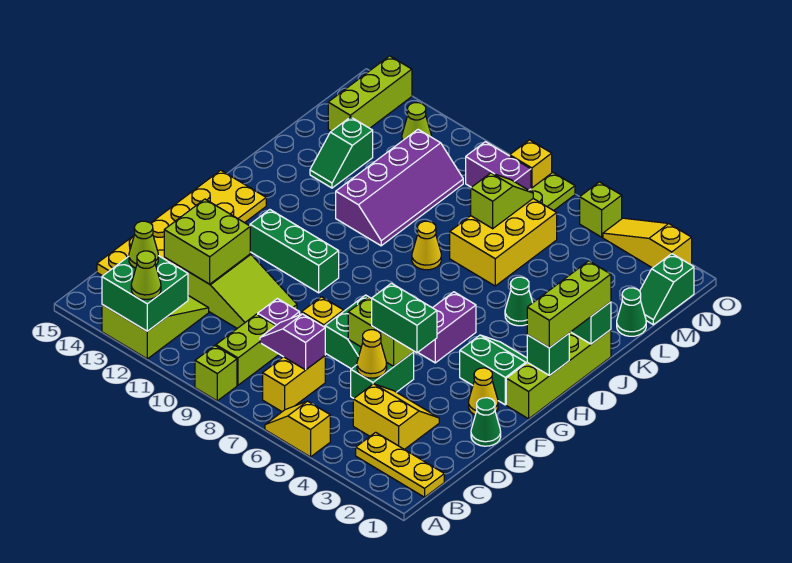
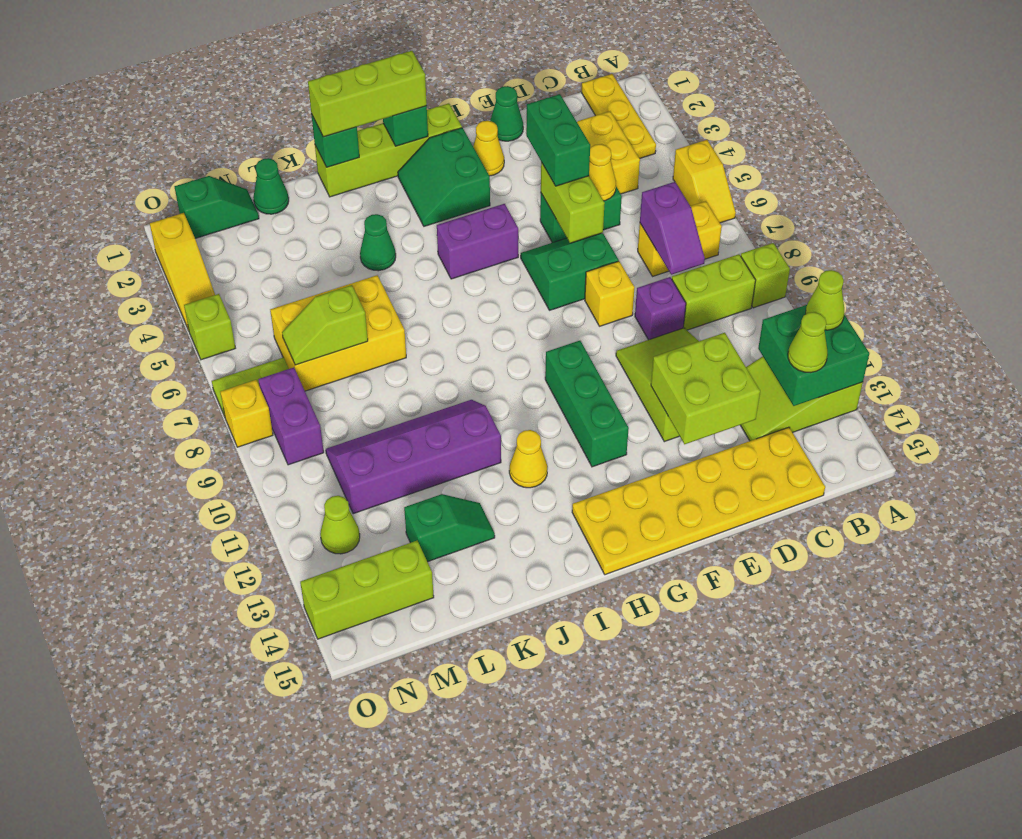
yellow 1x1 cone [412,221,441,270] -> yellow 1x1 cone moved to [509,430,548,488]

